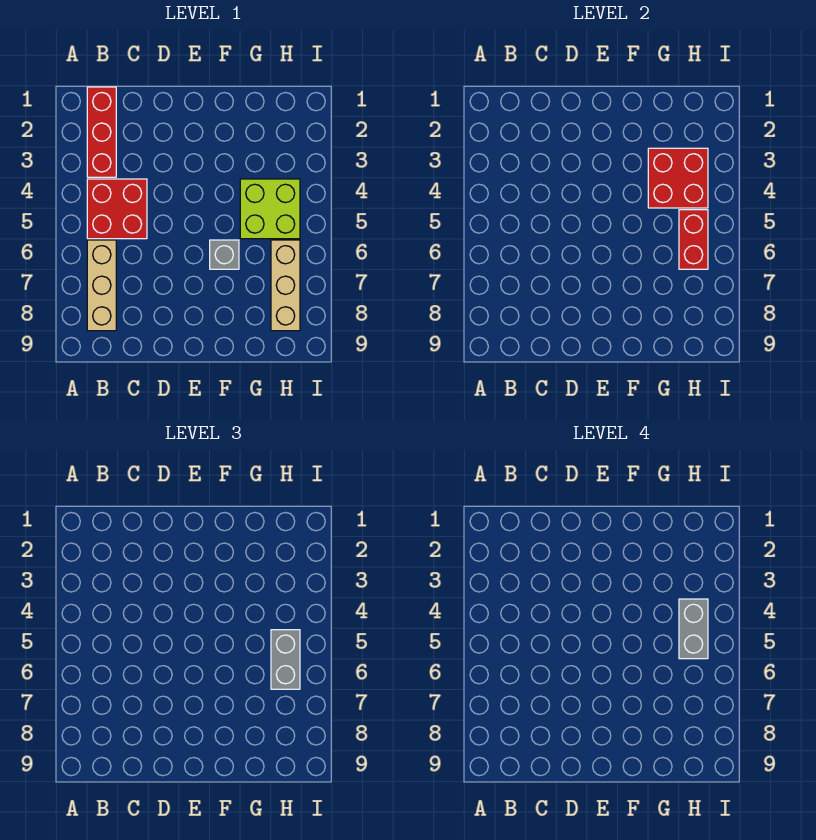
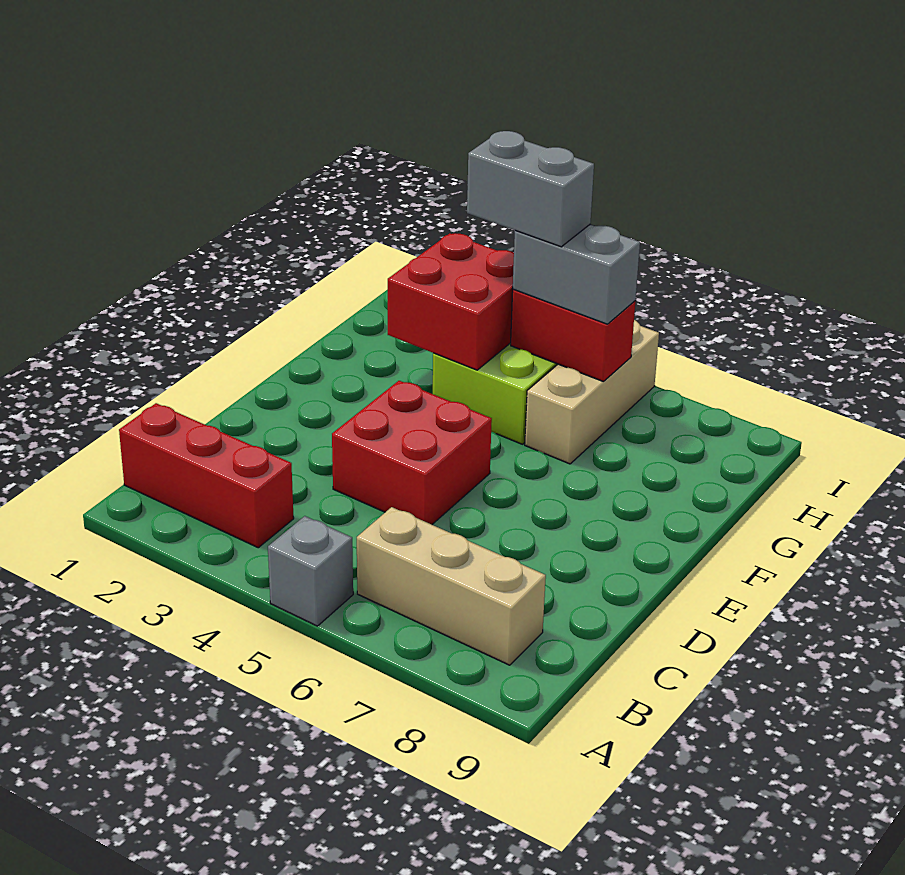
red 2x2 brick [87,179,147,239] -> red 2x2 brick moved to [332,381,492,525]
grey 1x1 brick [210,240,239,269] -> grey 1x1 brick moved to [268,516,353,626]
tan 1x3 brick [271,240,300,331] -> tan 1x3 brick turned to [525,320,659,464]

